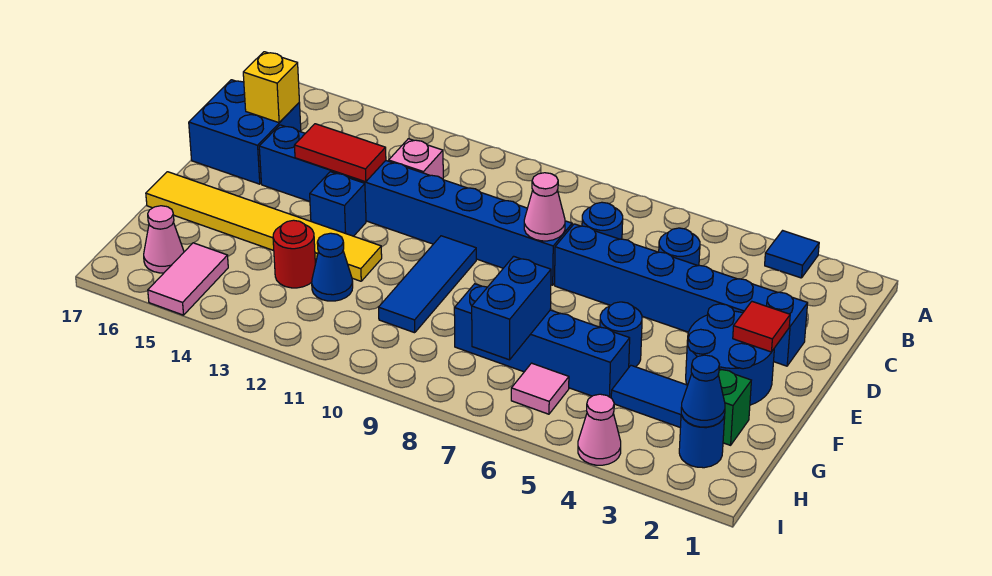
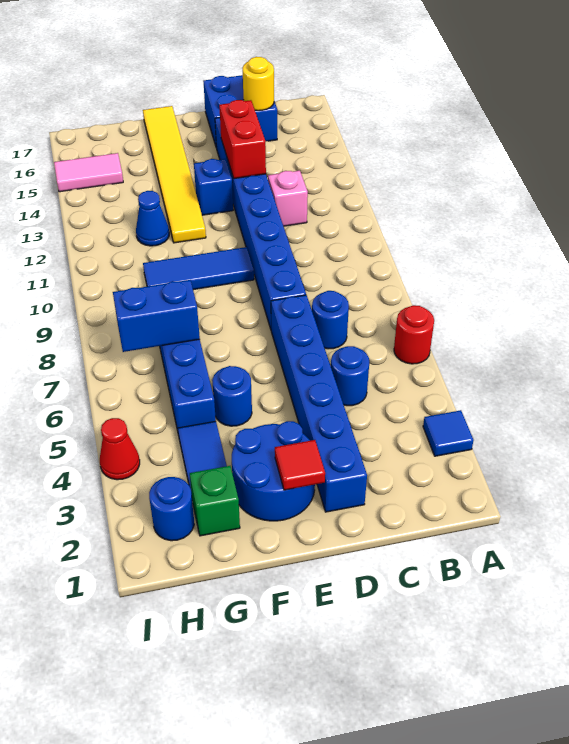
yellow 1x1 brick [243,52,299,123] -> yellow 1x1 round brick [243,57,274,111]
pink 1x1 cone [524,173,565,241] -> none
red 1x2 tile [294,124,386,182] -> red 1x2 brick [219,100,266,179]
red 1x1 round brick [273,220,315,288] -> red 1x1 round brick moved to [394,305,434,364]
blue 1x1 cone [681,355,725,427] -> none
pink 1x1 tile [511,363,569,414] -> none
pink 1x1 cone [144,206,184,273] -> none
pink 1x1 cone [578,394,621,465] -> red 1x1 cone [100,418,140,480]

